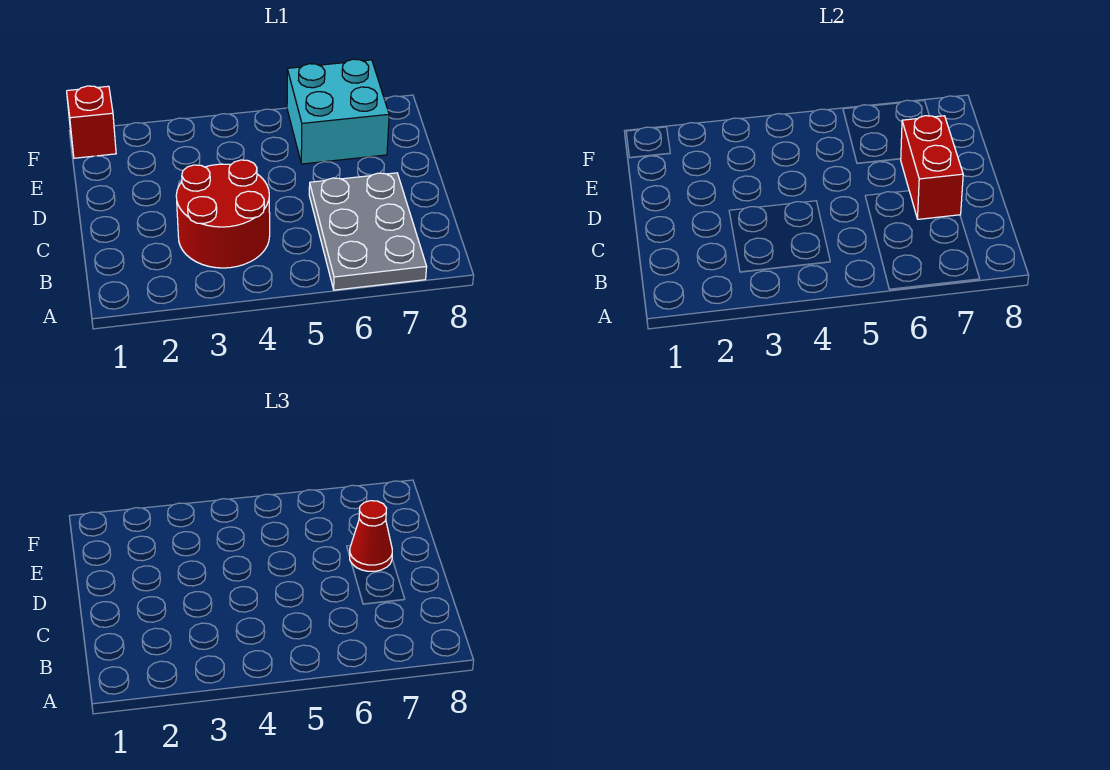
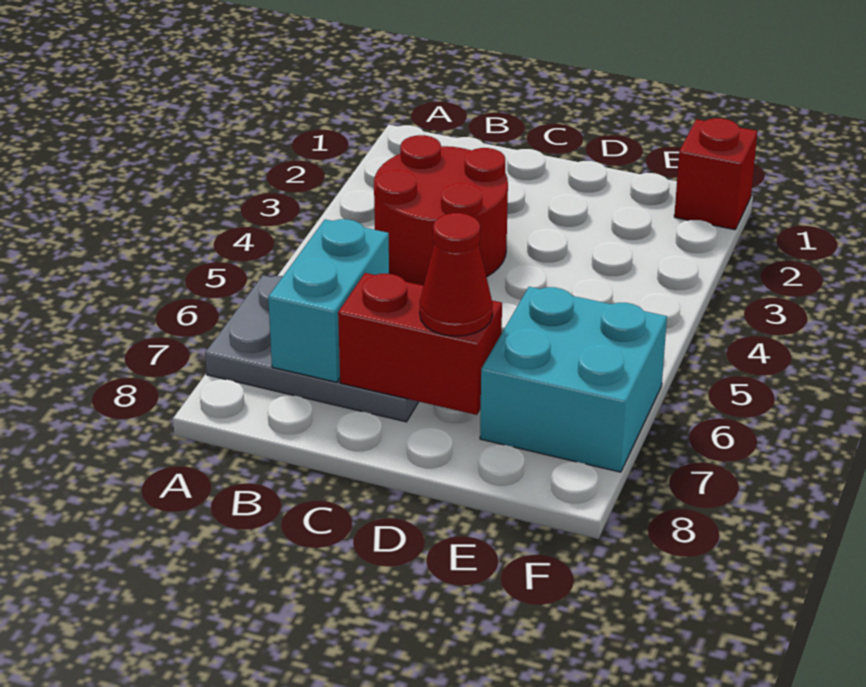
none -> cyan 1x2 brick [268,219,389,382]

